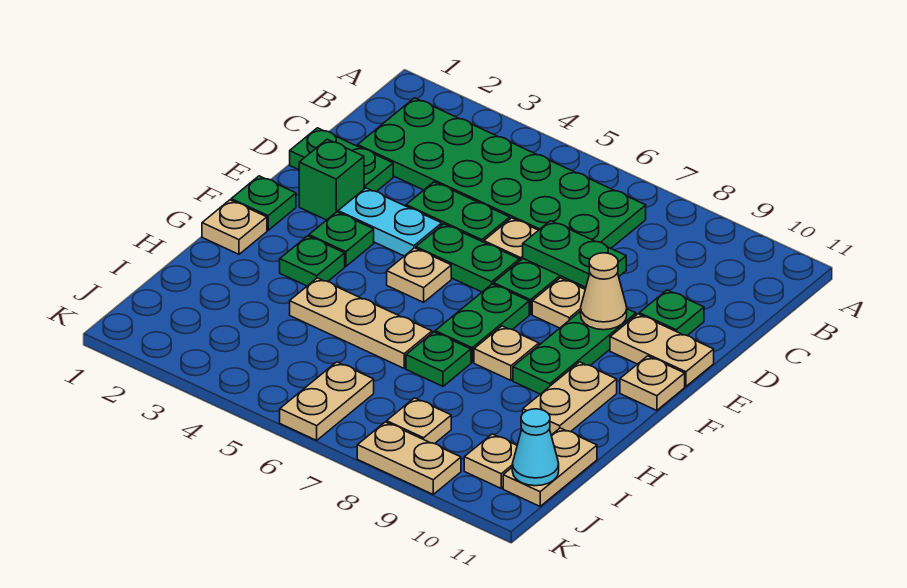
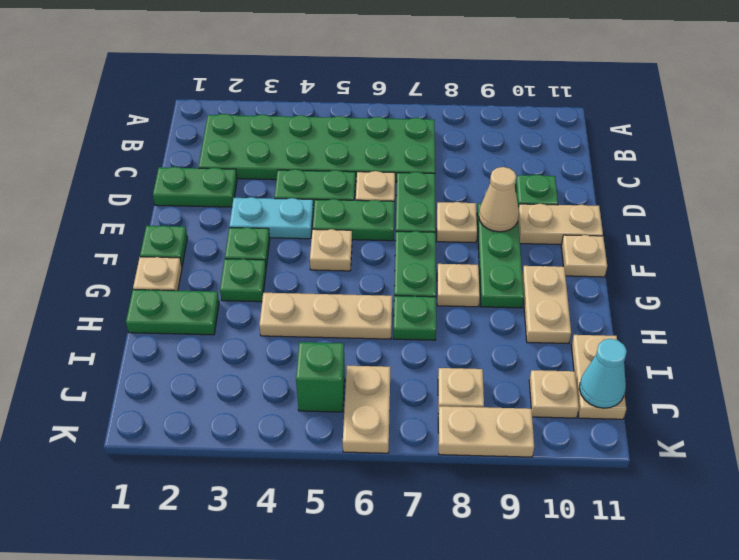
green 1x2 plate [523,221,626,287] -> green 1x2 plate moved to [126,290,219,335]
green 1x1 brick [299,139,364,220] -> green 1x1 brick moved to [296,342,345,412]

